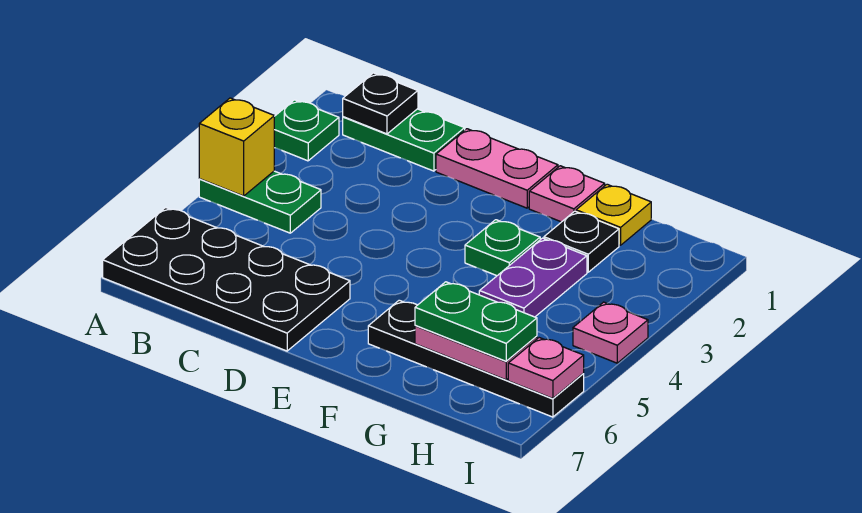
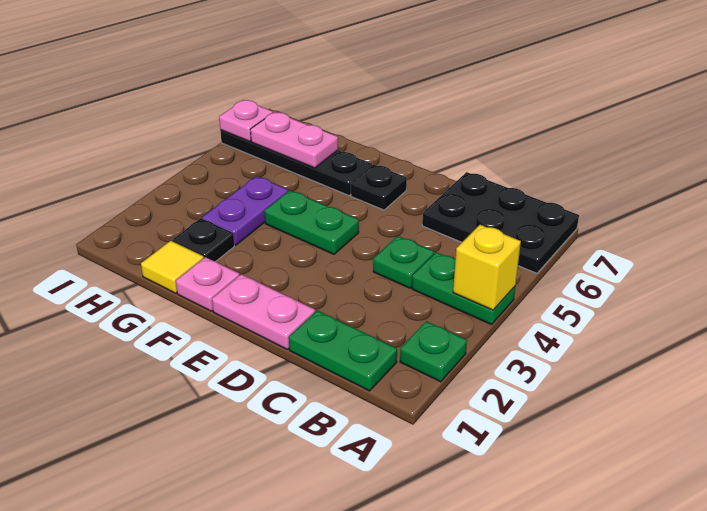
black 2x4 plate [103,207,350,351] -> black 2x3 plate [422,172,579,273]
black 1x1 plate [343,73,418,134] -> black 1x1 plate moved to [351,164,407,210]
green 1x1 plate [465,220,540,276] -> green 1x1 plate moved to [373,236,434,288]
yellow 1x1 plate [576,184,651,245] -> yellow 1x1 tile [141,241,204,293]
green 1x2 plate [415,282,537,361] -> green 1x2 plate moved to [264,191,359,254]
pink 1x1 plate [573,302,648,363] -> none

